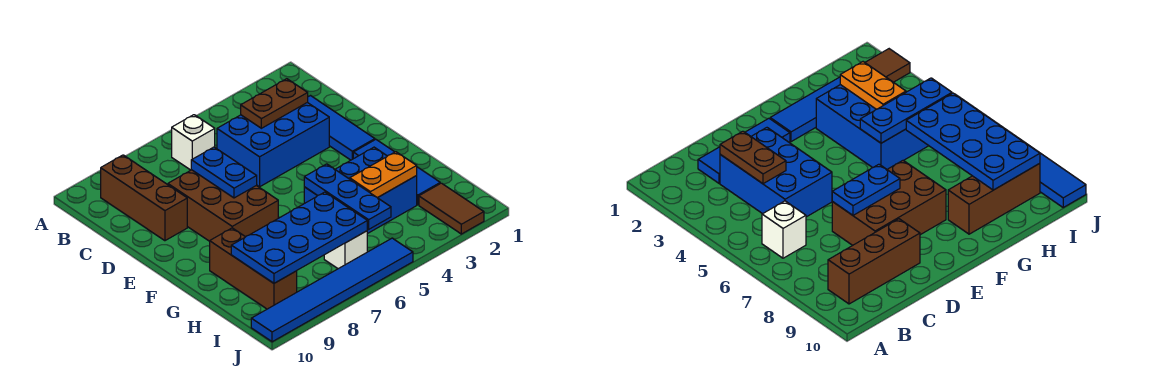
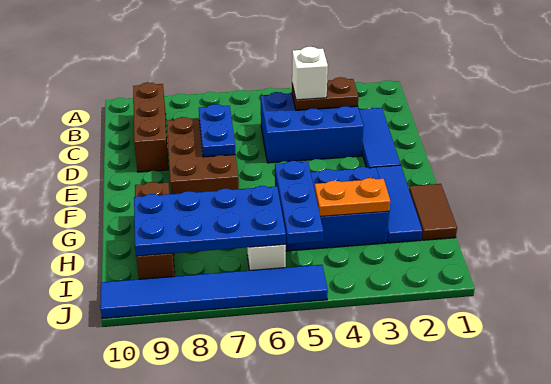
white 1x1 brick [172,115,215,170] -> white 1x1 brick moved to [292,47,328,100]
brown 1x2 tile [419,183,484,234] -> brown 1x2 tile moved to [409,184,457,240]

